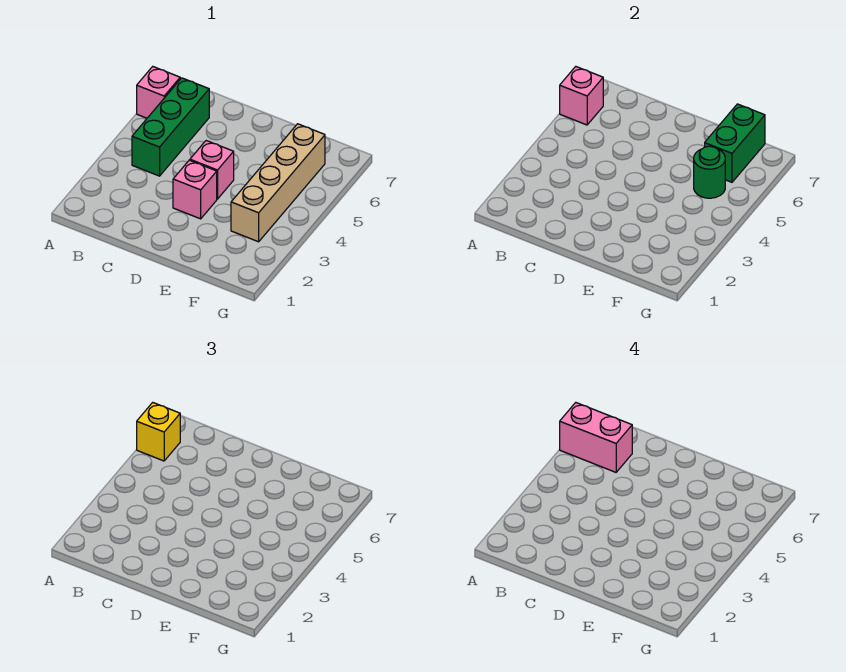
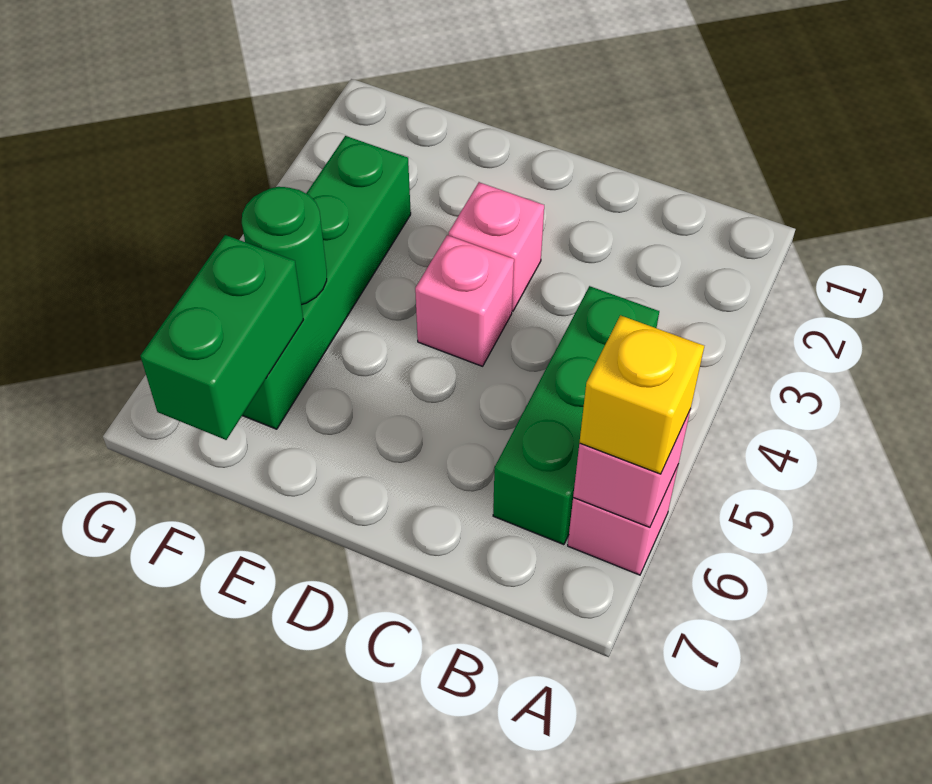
pink 1x2 brick [560,403,632,472] -> none
tan 1x4 brick [231,124,325,242] -> green 1x4 brick [242,136,411,429]

